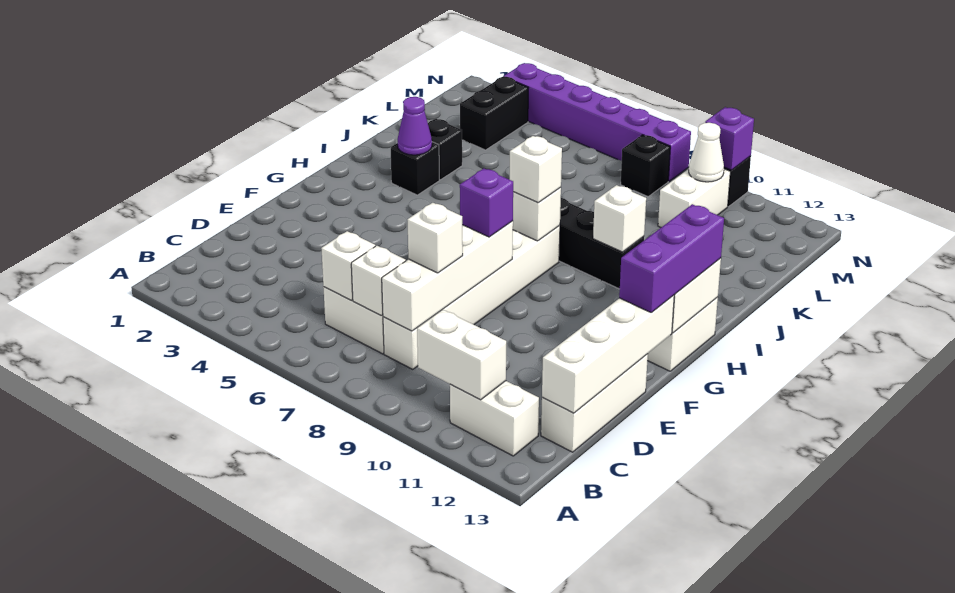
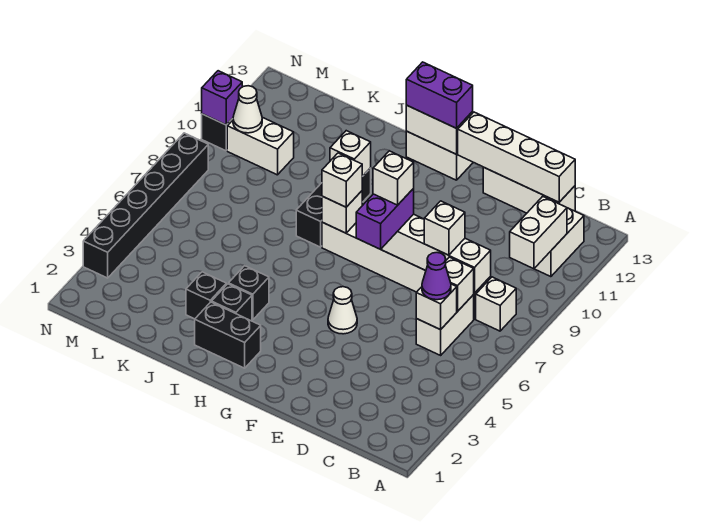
none -> white 1x1 brick [476,277,516,331]
none -> white 1x1 cone [328,287,357,334]
purple 1x1 brick [460,169,513,237] -> purple 1x2 brick [356,188,414,249]
none -> white 1x1 brick [373,151,414,205]
purple 1x3 brick [619,204,724,312] -> purple 1x2 brick [406,62,473,128]
purple 1x1 cone [398,97,432,155] -> purple 1x1 cone moved to [422,253,451,300]
black 1x2 brick [460,77,529,150] -> black 1x2 brick moved to [195,302,261,368]
black 1x1 brick [621,135,670,197] -> black 1x1 brick moved to [228,266,269,320]
purple 1x6 brick [504,63,691,181] -> black 1x6 brick [83,133,208,278]

